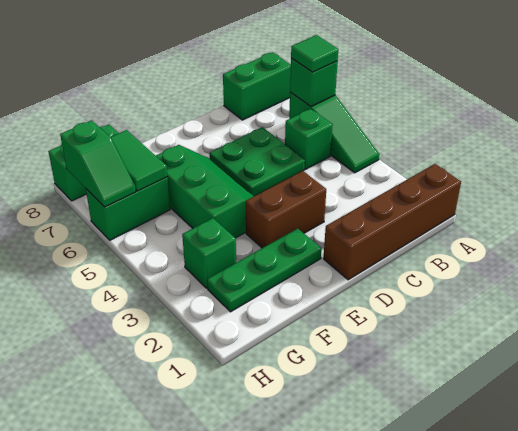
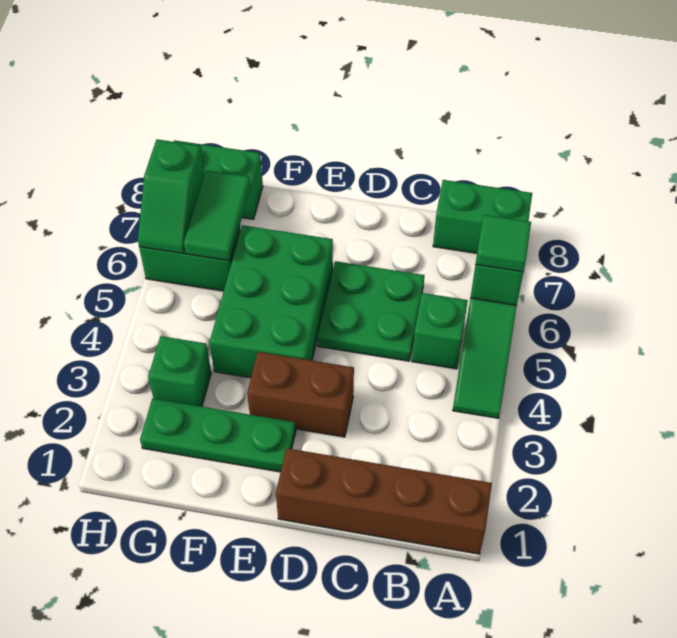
green 2x3 slope [156,145,254,238] -> green 2x3 brick [210,225,333,378]

